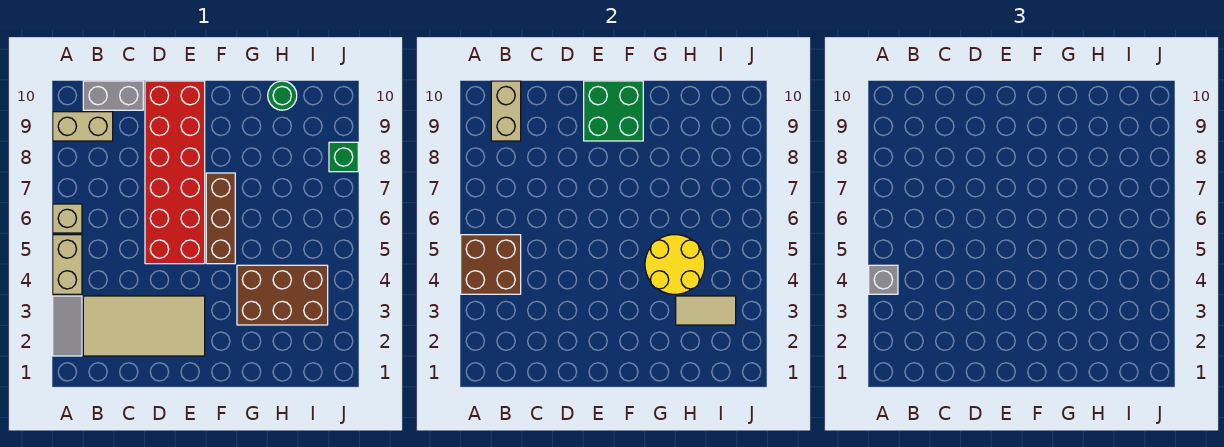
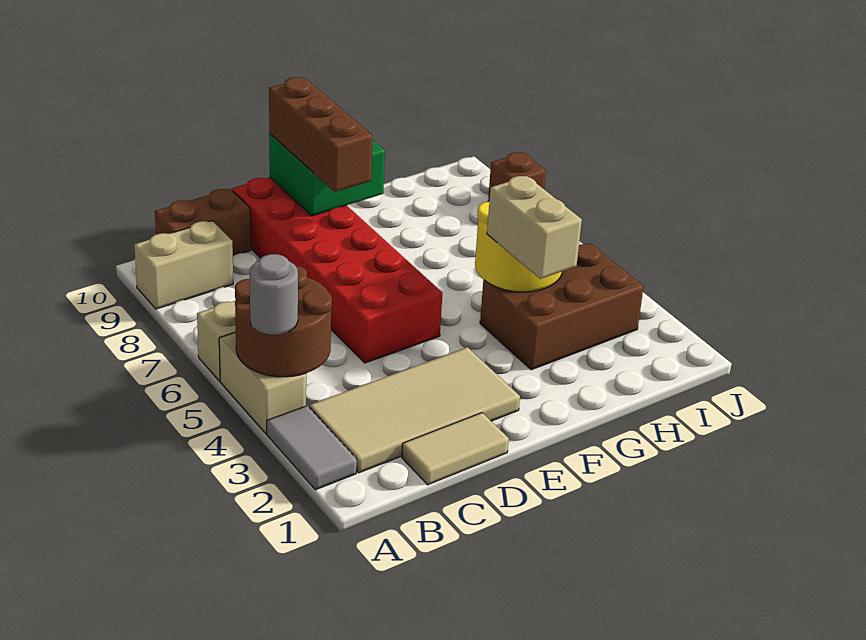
brown 2x2 brick [461,235,521,294] -> brown 2x2 round brick [235,265,332,377]
grey 1x1 brick [869,265,898,294] -> grey 1x1 round brick [250,254,298,335]
tan 1x2 brick [491,81,521,141] -> tan 1x2 brick moved to [487,176,582,279]
grey 1x2 brick [83,81,143,110] -> brown 1x2 brick [155,189,251,256]
brown 1x3 brick [206,173,235,264] -> brown 1x3 brick moved to [269,77,373,192]
tan 1x2 tile [676,296,736,325] -> tan 1x2 tile moved to [402,413,509,485]
green 1x1 round brick [268,81,297,110] -> none
green 1x1 brick [329,142,358,172] -> brown 1x1 brick [488,152,546,202]

